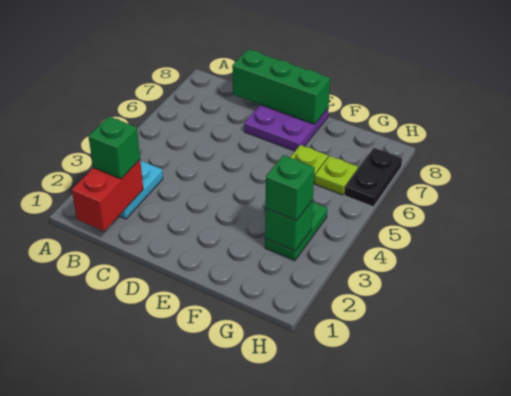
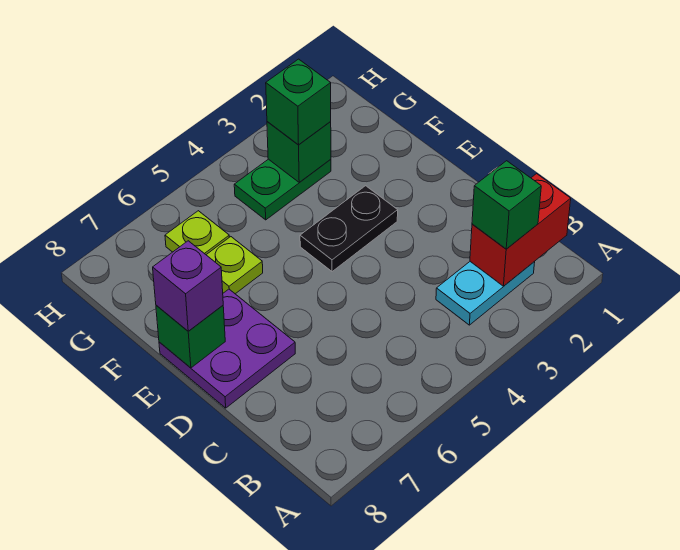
green 1x3 brick [232,49,330,124] -> green 1x1 brick [156,305,225,368]
none -> purple 1x1 brick [153,241,223,331]
black 1x2 plate [344,148,402,207] -> black 1x2 plate moved to [300,186,398,272]

